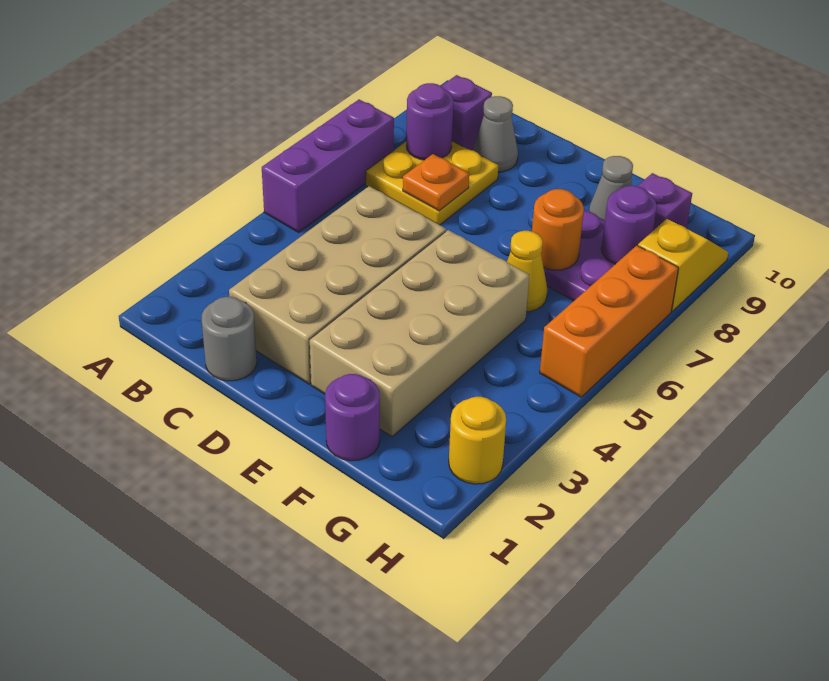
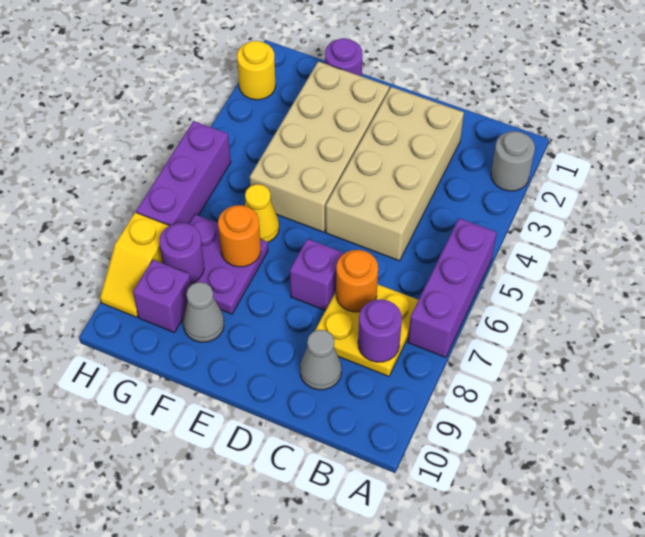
purple 1x1 brick [442,75,492,150] -> purple 1x1 brick moved to [290,239,344,311]
grey 1x1 round brick [202,297,257,381] -> grey 1x1 round brick moved to [491,131,535,191]
orange 1x1 plate [403,154,469,211] -> orange 1x1 round brick [336,250,378,312]
orange 1x3 brick [540,246,678,397] -> purple 1x3 brick [136,121,231,226]

